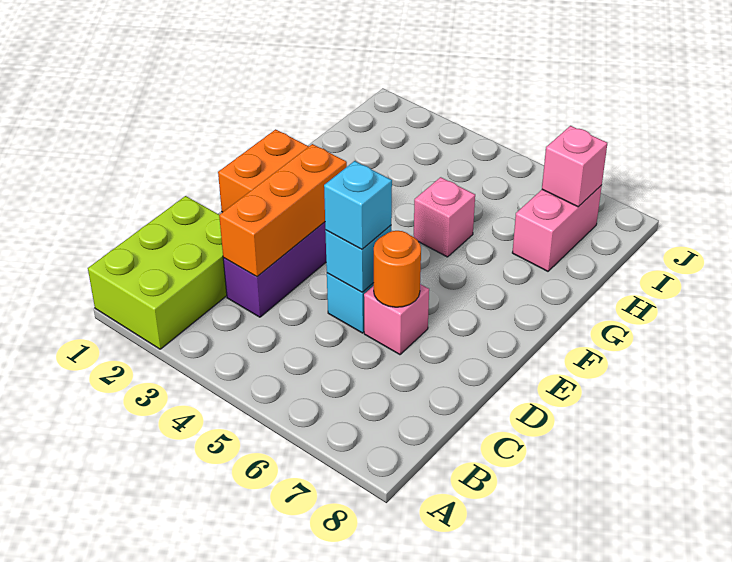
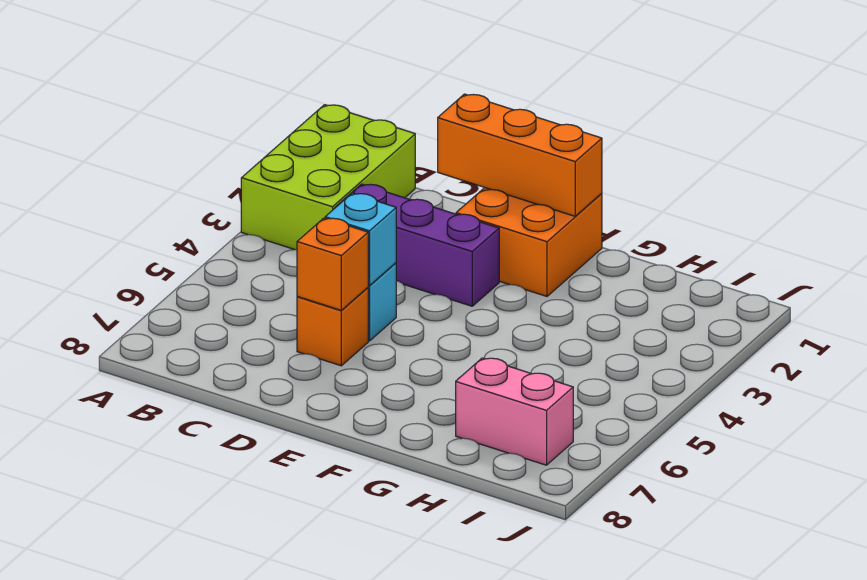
lime 2x3 brick [88,196,227,349] -> lime 2x3 brick turned to [241,105,415,250]
orange 1x3 brick [219,144,347,277] -> orange 1x3 brick moved to [438,94,602,216]
cyan 1x1 brick [324,161,392,249] -> none
pink 1x1 brick [364,284,429,355] -> orange 1x1 brick [297,288,368,366]
orange 1x1 round brick [374,231,421,307] -> orange 1x1 brick [297,218,368,310]
pink 1x1 brick [414,177,475,257] -> none
pink 1x1 brick [542,126,607,207] -> none

